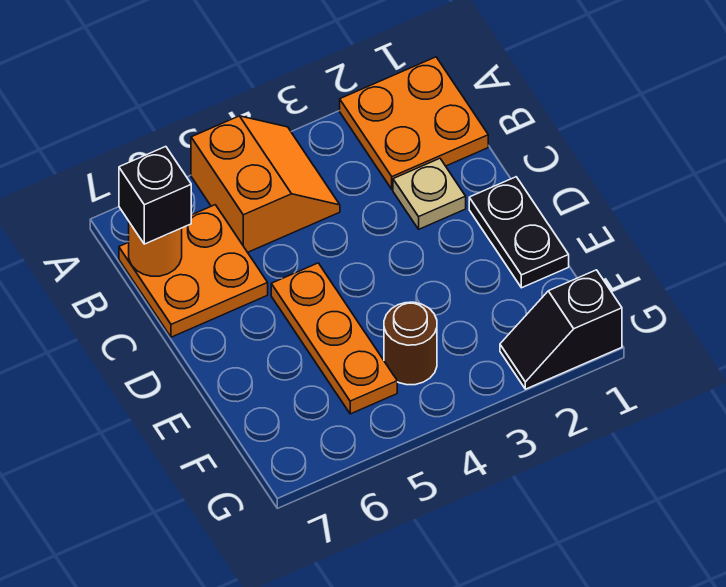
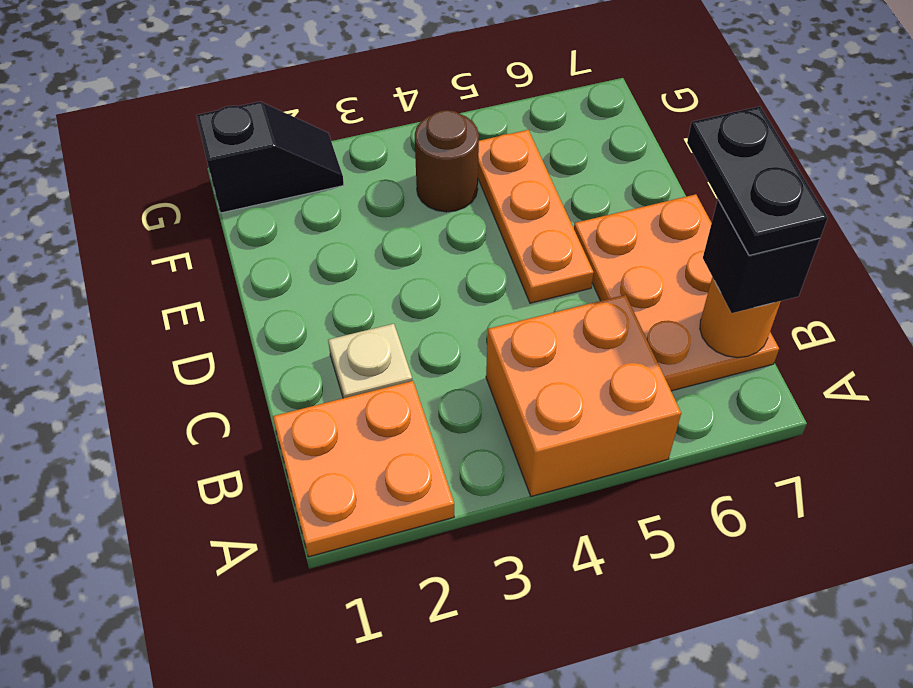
orange 2x2 slope [191,116,340,252] -> orange 2x2 brick [486,295,681,496]
orange 2x2 plate [119,205,268,337] -> orange 2x3 plate [574,194,779,391]
black 1x2 plate [469,177,569,288] -> black 1x2 plate moved to [687,106,828,255]

